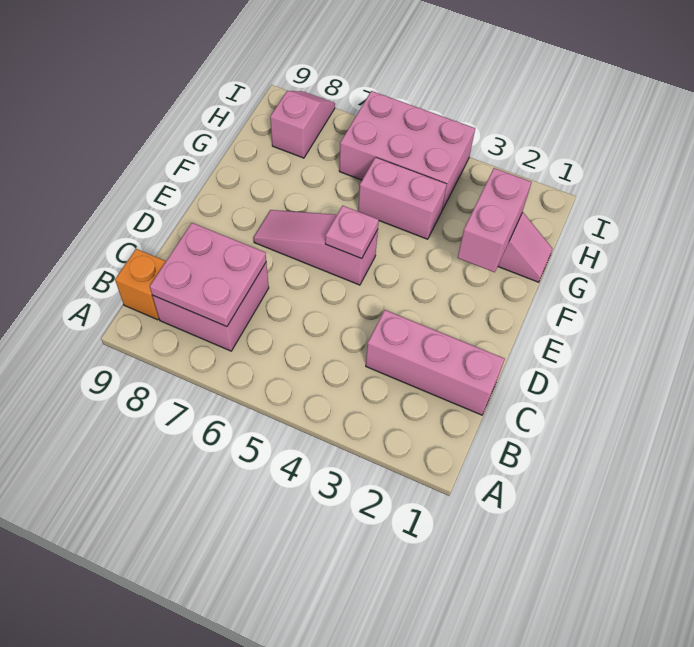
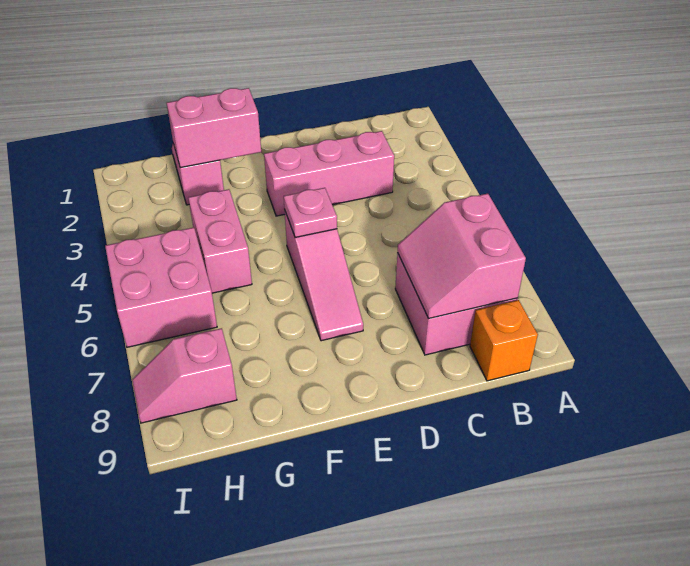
pink 2x2 plate [150,223,266,327] -> pink 2x2 slope [398,194,526,318]
pink 1x3 brick [366,310,505,415] -> pink 1x3 brick turned to [264,131,394,216]
pink 2x3 brick [339,91,475,210] -> pink 2x2 brick [105,227,217,347]

